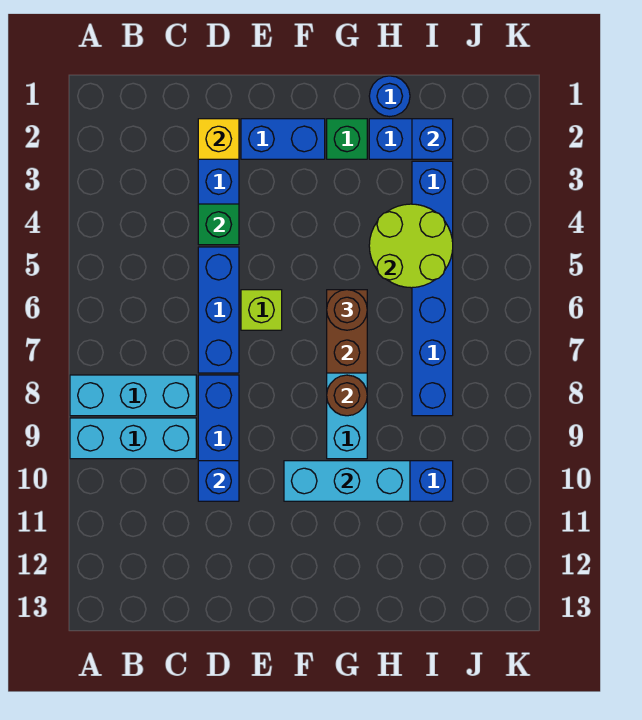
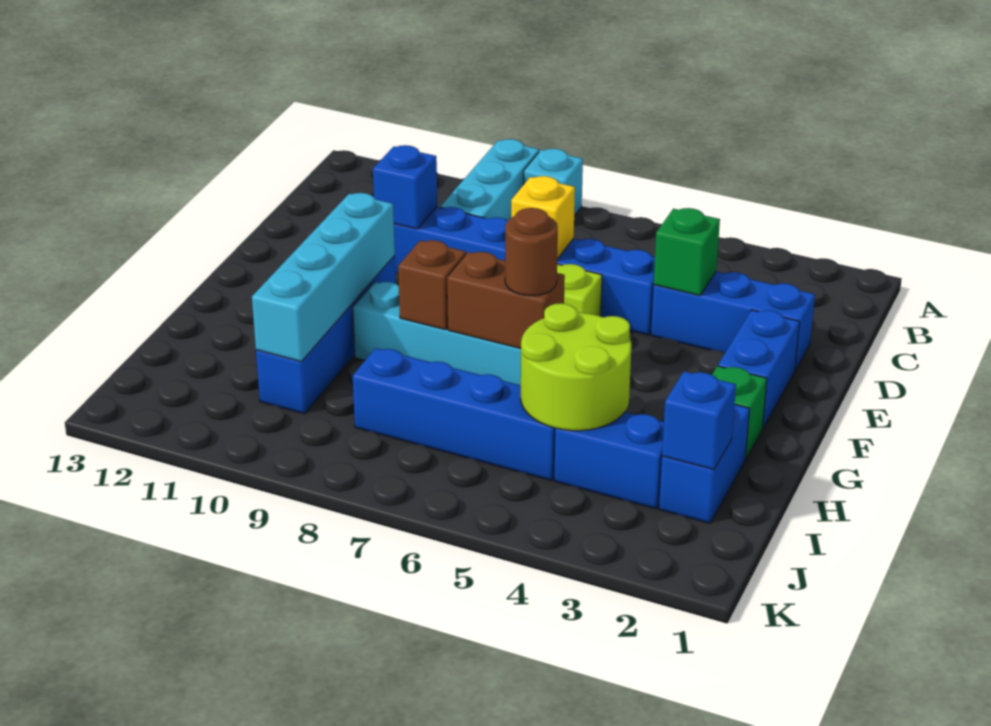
cyan 1x3 brick [70,375,196,416] -> cyan 1x1 brick [524,149,583,216]
yellow 1x1 brick [198,119,239,159] -> yellow 1x1 brick moved to [511,176,575,259]
cyan 1x3 brick [284,461,410,501] -> cyan 1x4 brick [252,193,395,361]
brown 1x1 round brick [327,375,367,416] -> brown 1x1 brick [398,240,466,330]
blue 1x1 round brick [369,76,410,117] -> none

